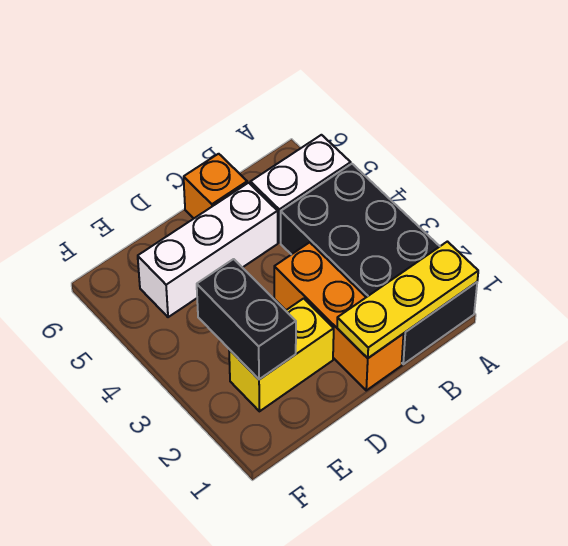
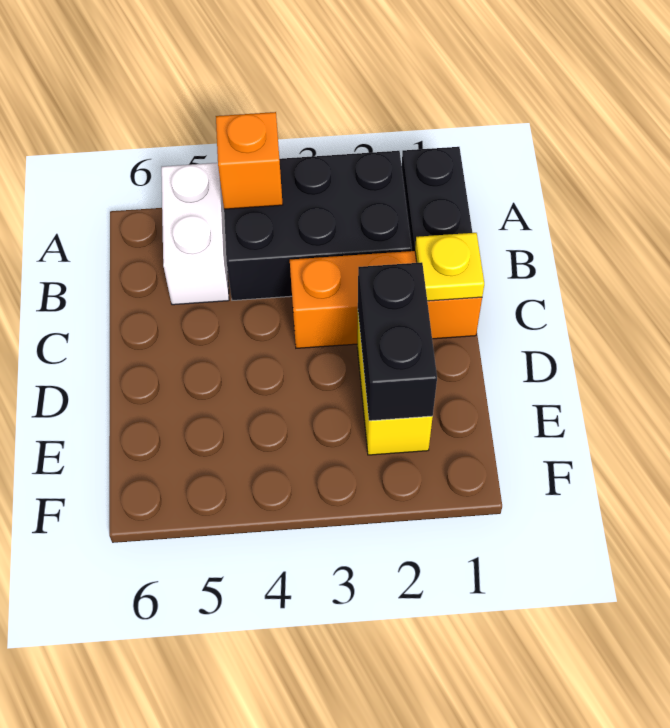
yellow 1x3 plate [337,242,478,358] -> yellow 1x1 plate [415,233,484,301]
white 1x3 brick [138,183,278,317] -> none
orange 1x1 brick [184,154,247,218] -> orange 1x1 brick moved to [216,112,283,209]
black 1x2 brick [197,259,296,379] -> black 1x2 brick turned to [358,262,437,421]

